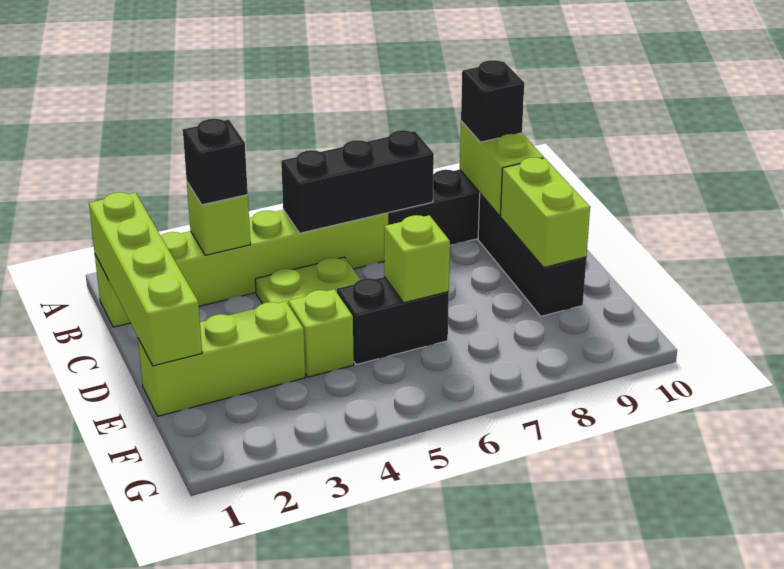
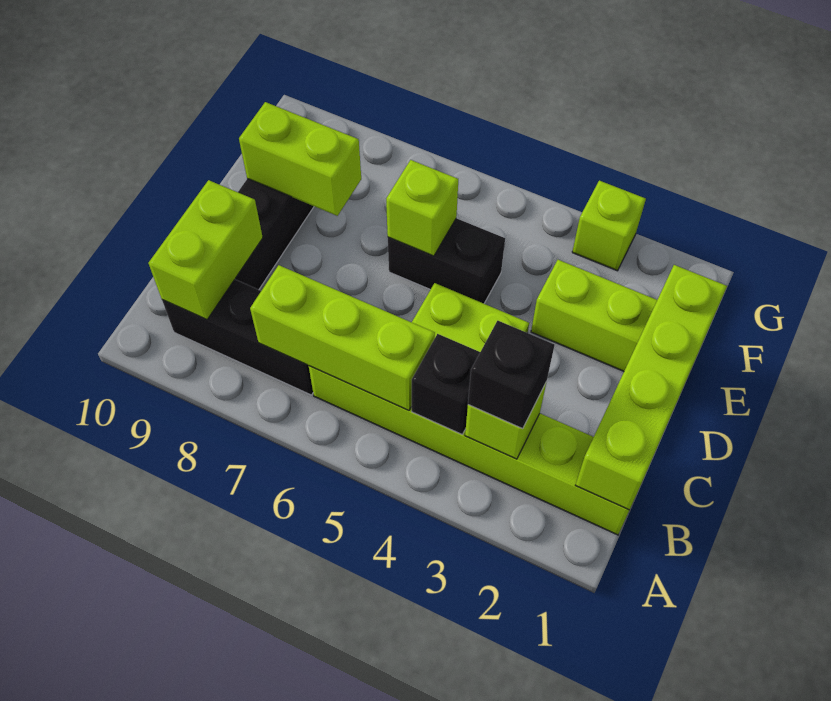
black 1x3 brick [281,130,434,233] -> lime 1x3 brick [250,265,435,411]
black 1x1 brick [461,60,524,142] -> black 1x1 brick moved to [412,334,480,434]
lime 1x2 brick [501,158,590,268] -> lime 1x2 brick turned to [239,102,361,216]
lime 1x1 brick [288,289,354,377] -> lime 1x1 brick moved to [572,181,646,271]

